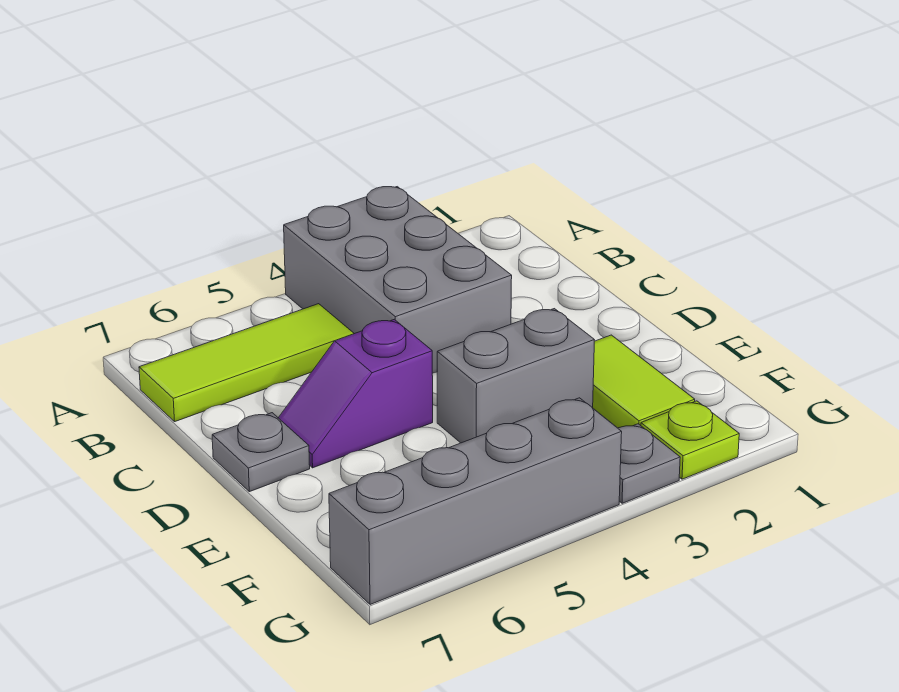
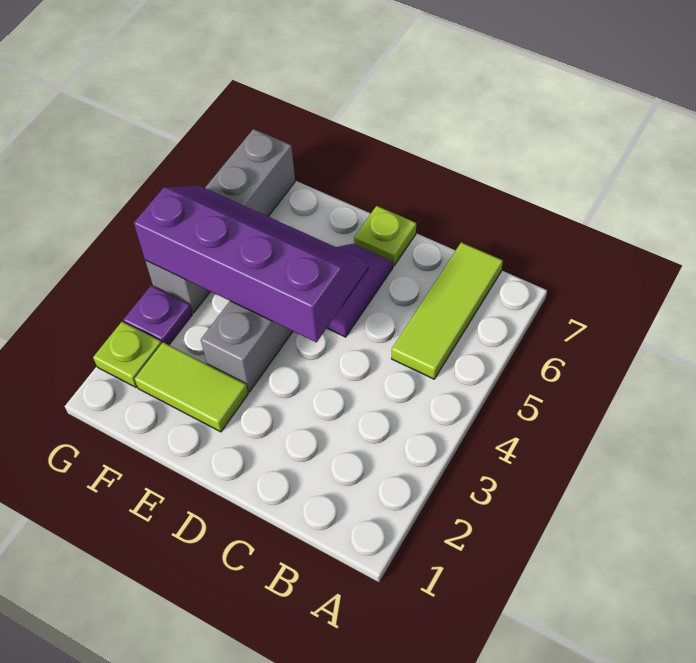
grey 2x3 brick [284,187,512,373] -> none
none -> purple 2x4 slope [134,186,368,342]
grey 1x1 plate [212,413,310,492] -> lime 1x1 plate [354,206,416,266]
grey 1x1 plate [618,424,680,503] -> purple 1x1 plate [123,286,192,345]

